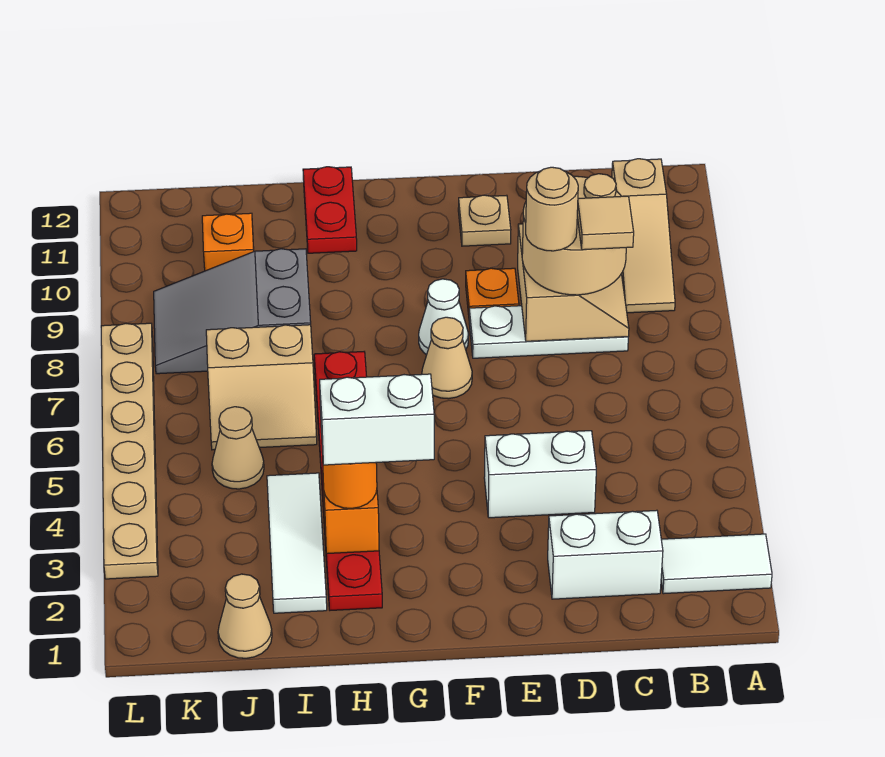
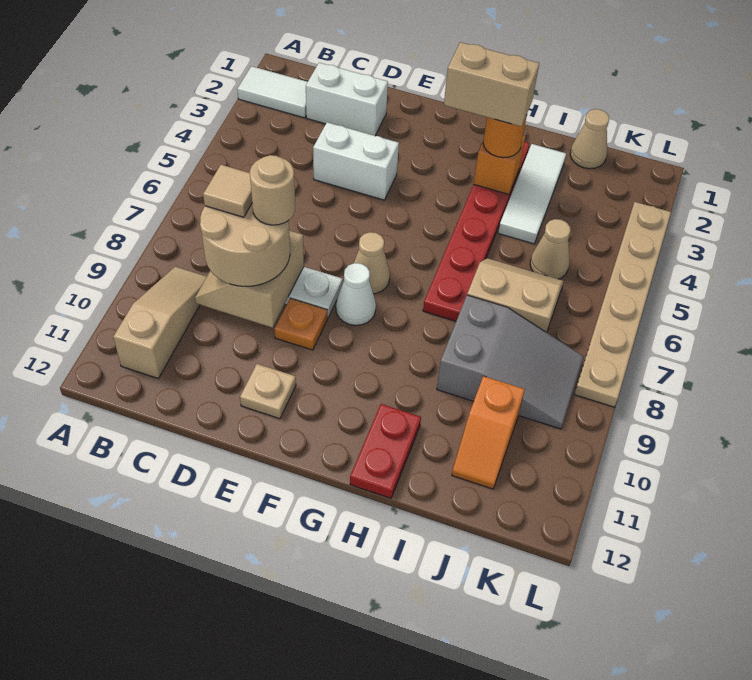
white 1x2 brick [320,374,434,465] -> tan 1x2 brick [444,42,539,127]

